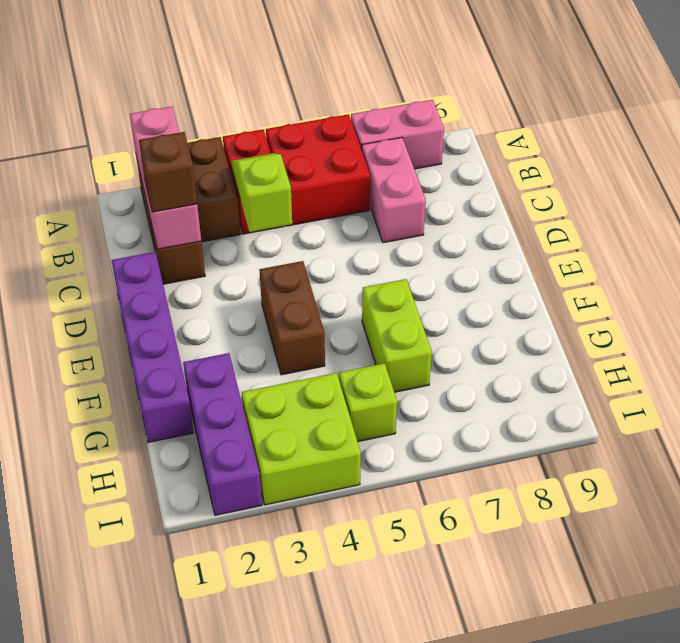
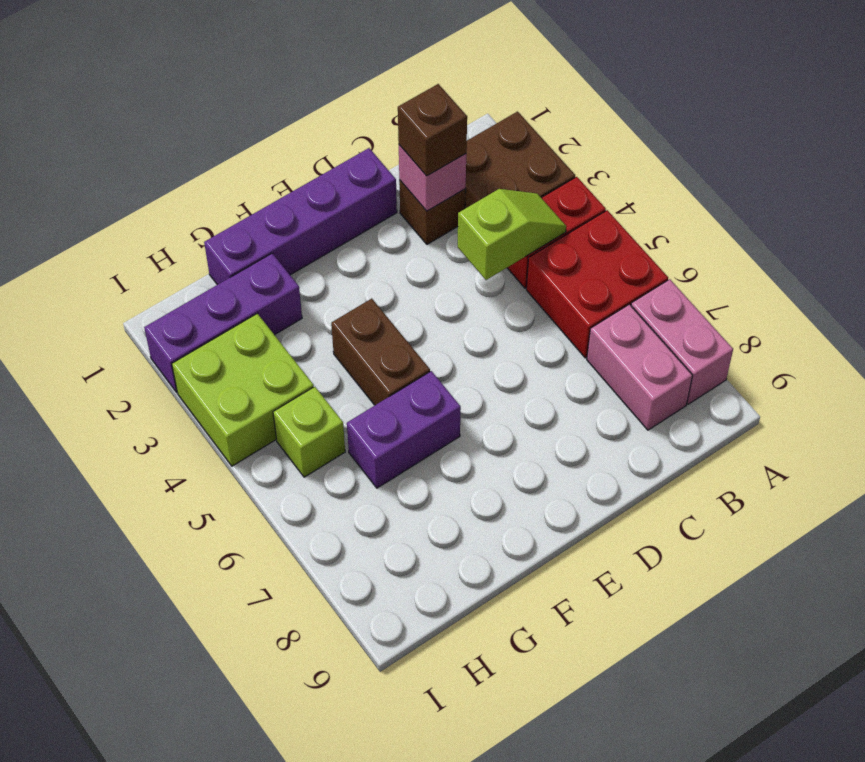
pink 1x3 brick [130,107,201,249] -> pink 1x1 brick [399,145,466,211]
pink 1x2 brick [362,138,426,243] -> pink 1x2 brick turned to [587,304,693,430]
brown 1x2 brick [259,261,325,375] -> brown 1x2 brick turned to [331,299,430,405]
lime 1x2 brick [362,279,432,392] -> purple 1x2 brick [347,371,461,488]

